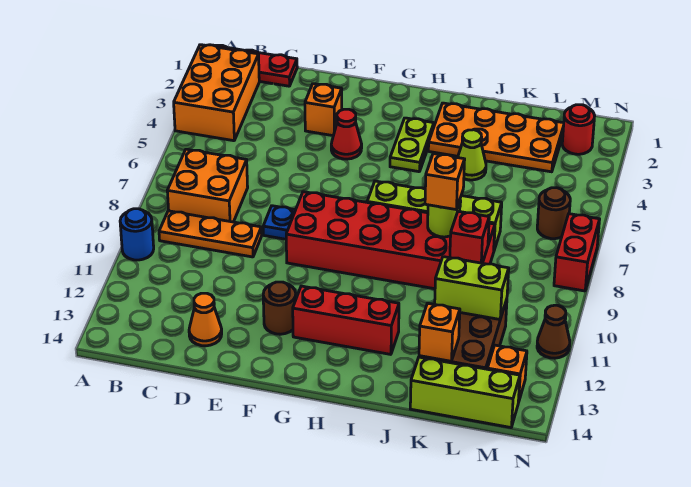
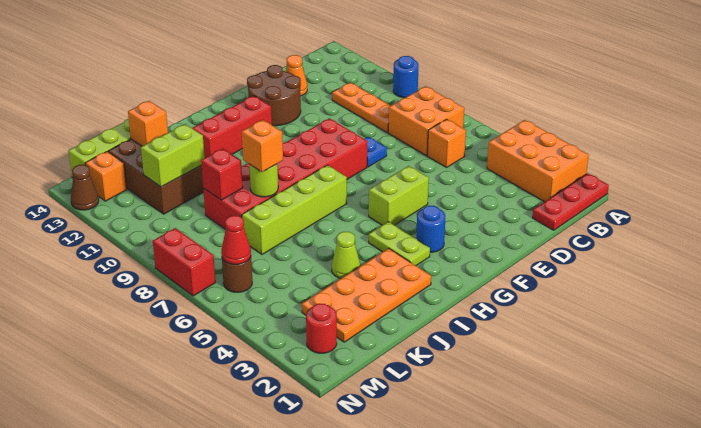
orange 1x3 plate [159,211,262,257] -> orange 1x3 plate turned to [332,83,391,133]
orange 1x1 brick [305,84,342,136] -> orange 1x1 brick moved to [427,119,466,167]
red 1x1 cone [331,109,362,159] -> red 1x1 cone moved to [221,216,251,264]
none -> lime 1x2 brick [369,166,429,225]
brown 1x1 round brick [263,282,296,334] -> brown 2x2 round brick [247,65,301,126]
none -> blue 1x1 round brick [416,206,445,252]
brown 1x1 cone [537,305,570,358] -> brown 1x1 cone moved to [71,165,99,210]

